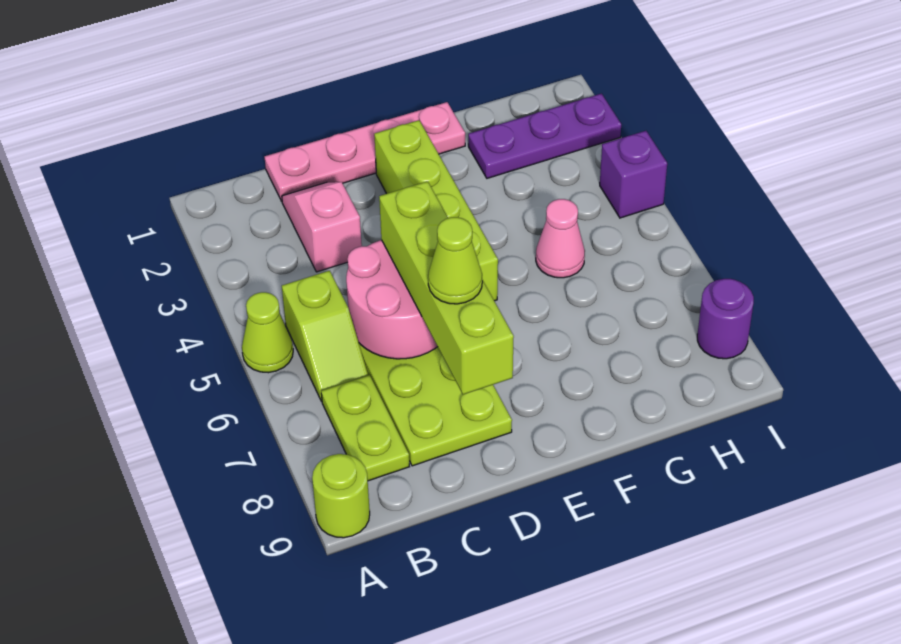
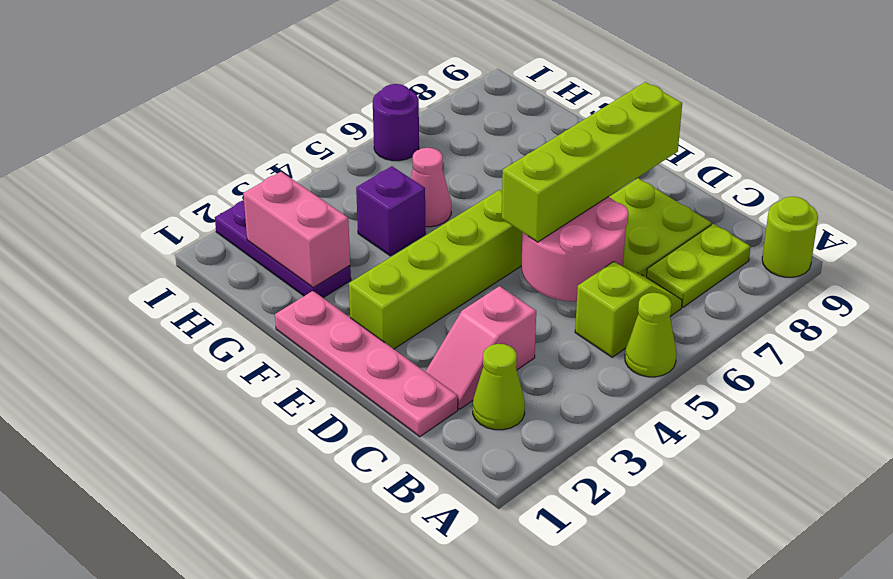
lime 1x1 cone [428,217,482,304] -> lime 1x1 cone moved to [473,344,525,430]
none -> pink 1x2 brick [243,172,350,287]
purple 1x1 brick [600,131,667,218] -> purple 1x1 brick moved to [356,166,425,256]
purple 1x1 round brick [697,279,754,359] -> purple 1x1 round brick moved to [373,84,419,161]

